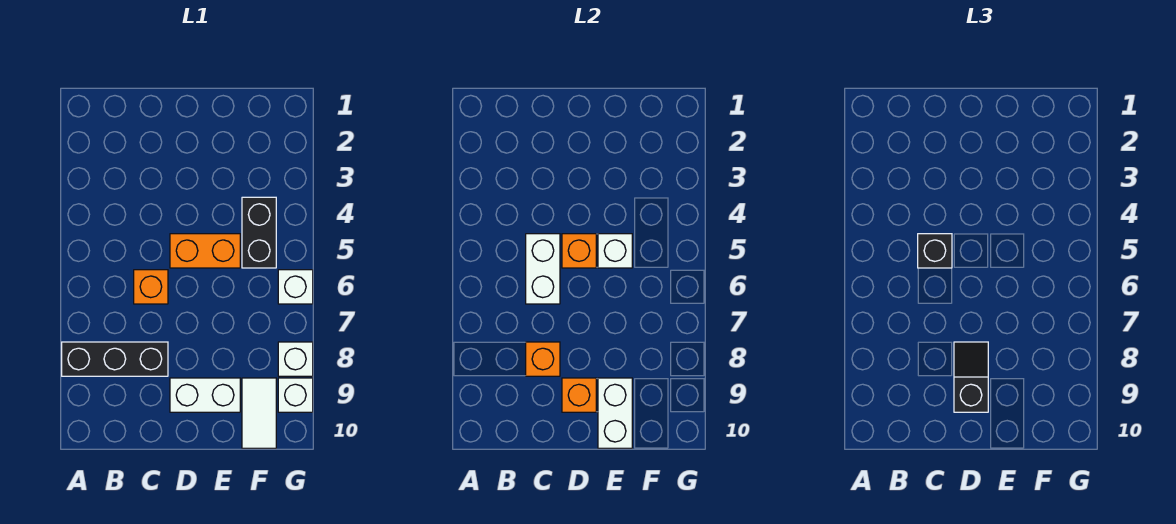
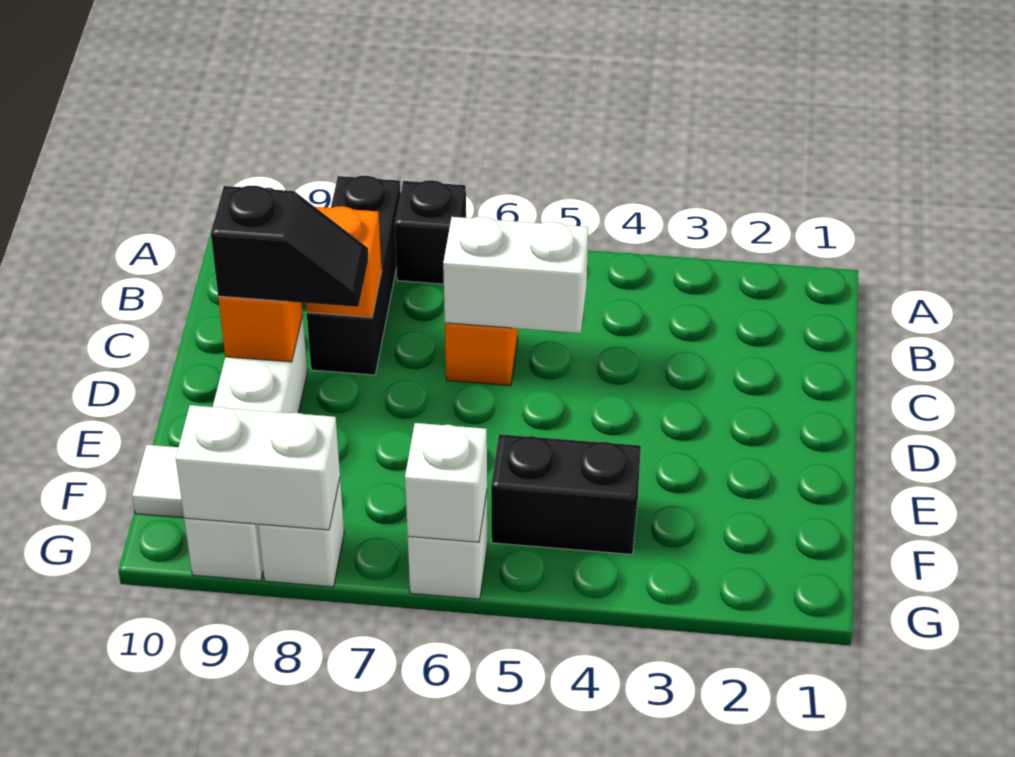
black 1x1 brick [918,234,952,268] -> black 1x1 brick moved to [395,180,466,284]
orange 1x2 brick [170,234,240,268] -> none
orange 1x1 brick [562,234,596,268] -> none
white 1x1 brick [598,234,632,268] -> white 1x1 brick moved to [405,423,487,542]
white 1x2 brick [598,378,632,448] -> white 1x2 brick moved to [176,405,340,530]

